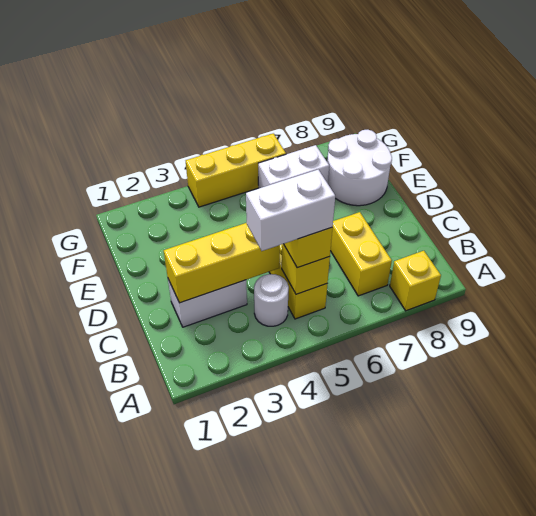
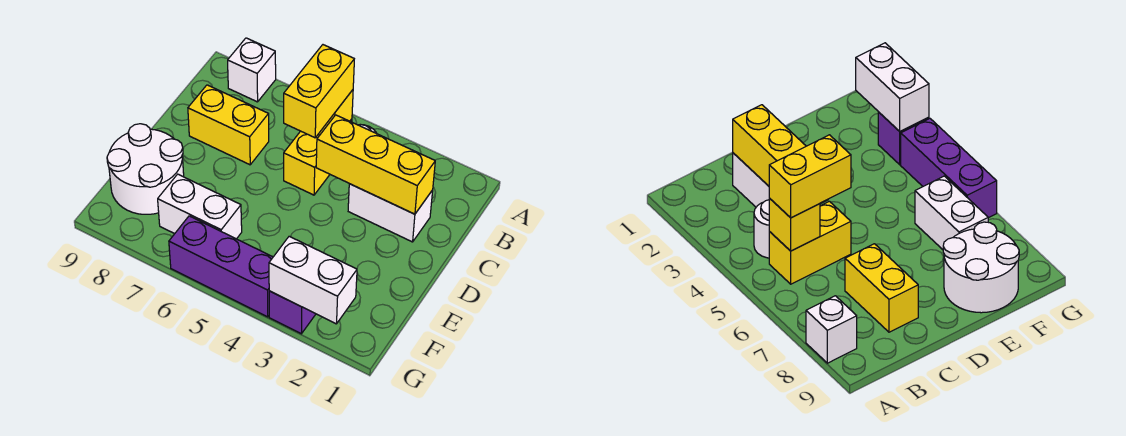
yellow 1x1 brick [390,251,441,311] -> white 1x1 brick [228,38,276,102]
white 1x2 brick [246,170,335,251] -> white 1x2 brick moved to [269,236,357,324]
yellow 1x2 brick [330,212,392,296] -> yellow 1x2 brick turned to [188,85,269,165]
none -> purple 1x1 brick [269,291,316,334]
yellow 1x3 brick [186,133,286,207] -> purple 1x3 brick [169,216,273,317]

